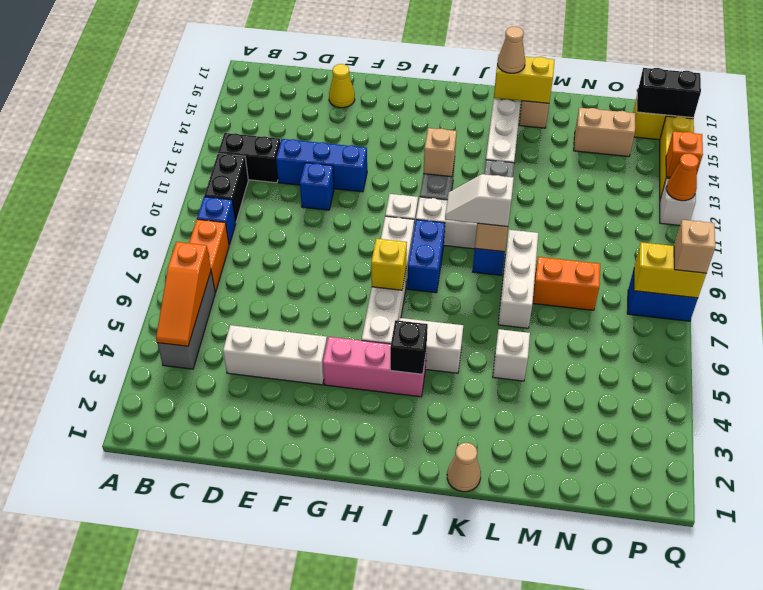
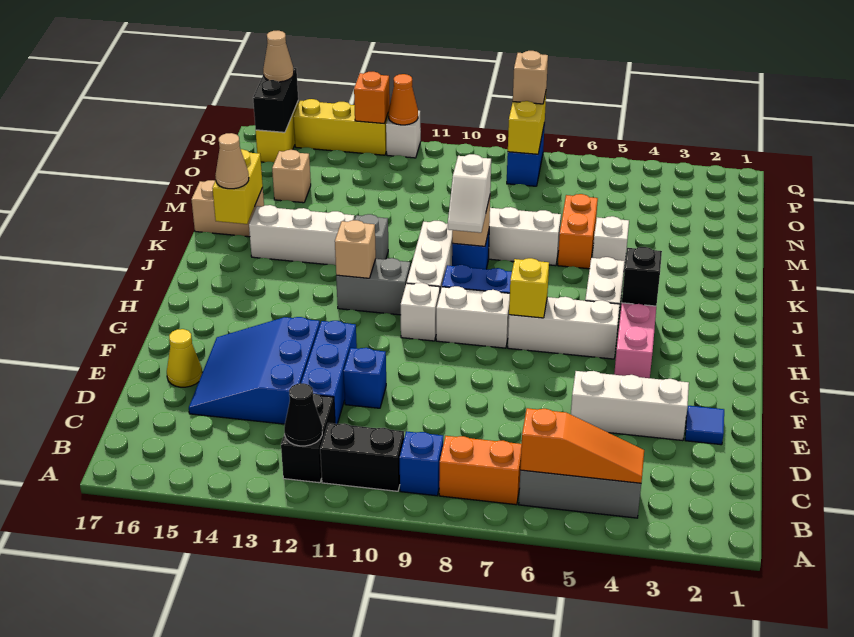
none -> black 1x1 cone [284,383,322,446]
white 1x3 brick [223,325,327,385] -> white 1x3 brick turned to [571,371,689,441]
none -> blue 3x3 slope [189,317,320,424]
none -> blue 1x1 tile [685,406,724,445]
tan 1x1 cone [447,443,481,492] -> tan 1x1 cone moved to [263,31,294,82]
orange 1x2 brick [533,257,600,310] -> orange 1x2 brick moved to [558,194,598,269]
tan 1x2 brick [574,108,635,157] -> tan 1x1 brick [272,150,311,203]

